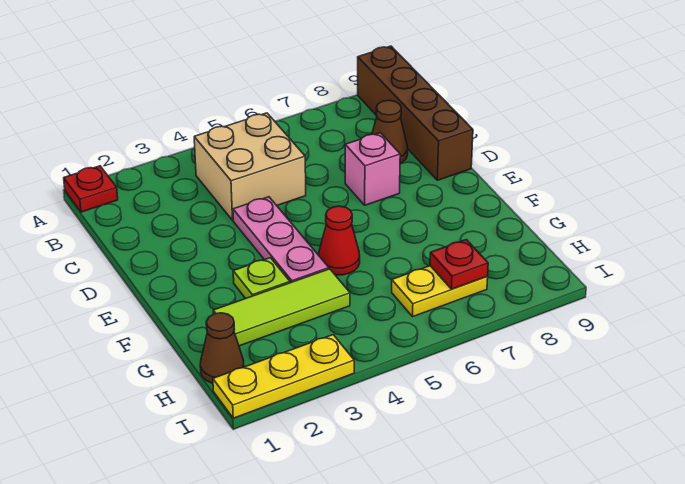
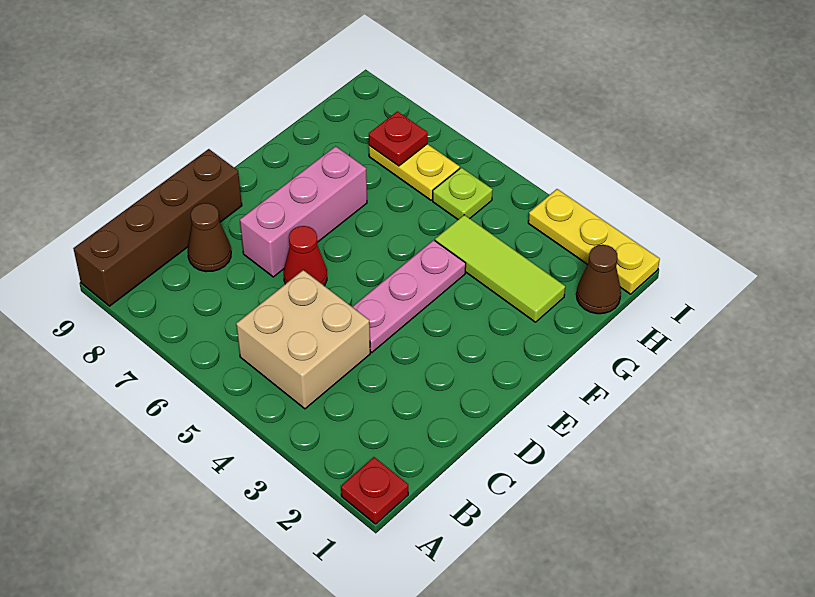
pink 1x1 brick [345,133,400,205] -> pink 1x3 brick [240,146,367,277]
lime 1x1 plate [233,258,290,298] -> lime 1x1 plate moved to [433,168,493,219]
red 1x1 cone [319,206,360,275] -> red 1x1 cone moved to [284,226,327,286]

